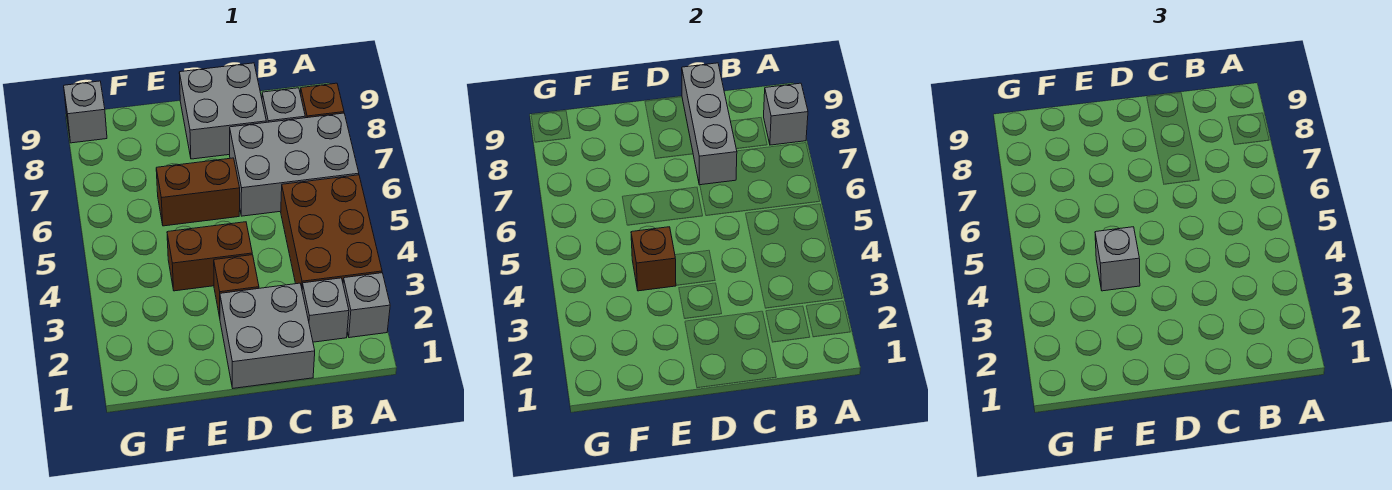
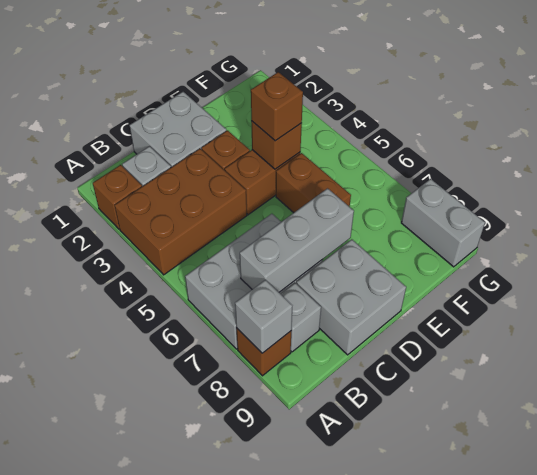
grey 1x1 brick [343,273,390,338] -> brown 1x1 brick [93,165,142,229]
brown 2x3 brick [281,175,382,288] -> brown 2x3 brick turned to [115,149,247,275]
grey 1x3 brick [682,63,737,185] -> grey 1x3 brick turned to [240,188,354,292]
brown 1x2 brick [156,158,240,226] -> brown 1x2 brick turned to [276,153,351,213]
grey 1x1 brick [1095,227,1140,291] -> brown 1x1 brick [251,72,303,141]
grey 1x1 brick [64,81,107,143] -> grey 1x2 brick [401,179,485,267]

